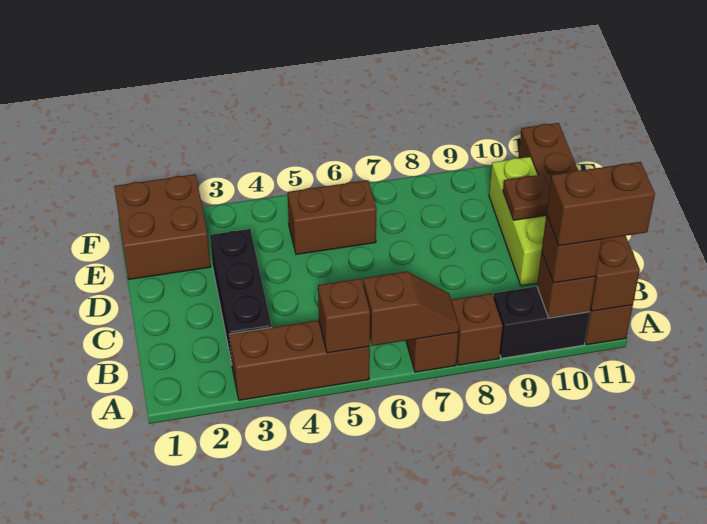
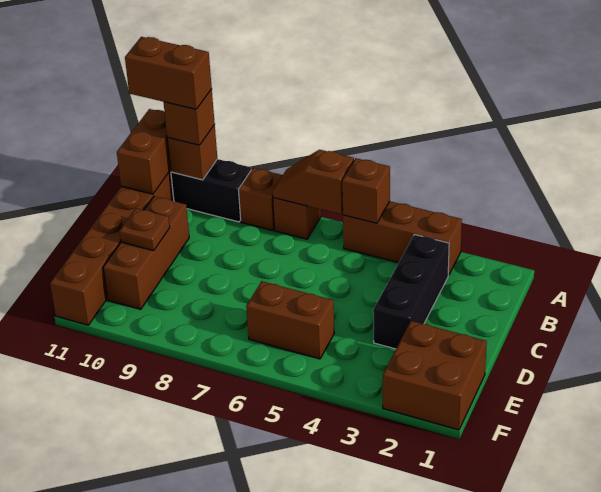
lime 1x3 brick [489,157,546,286] -> brown 1x3 brick [103,196,189,309]

